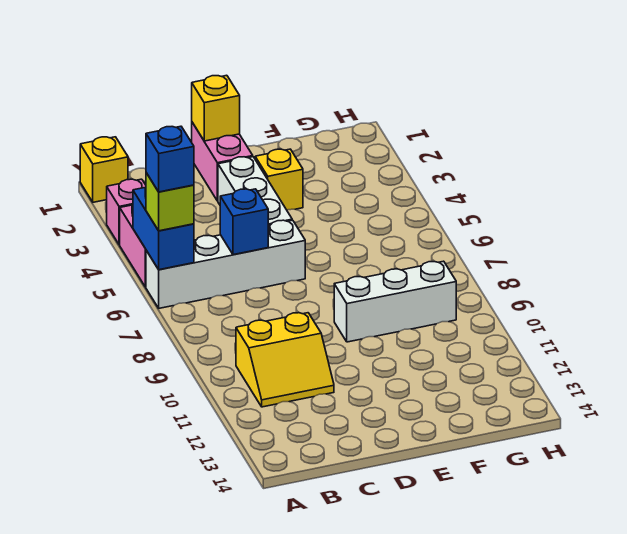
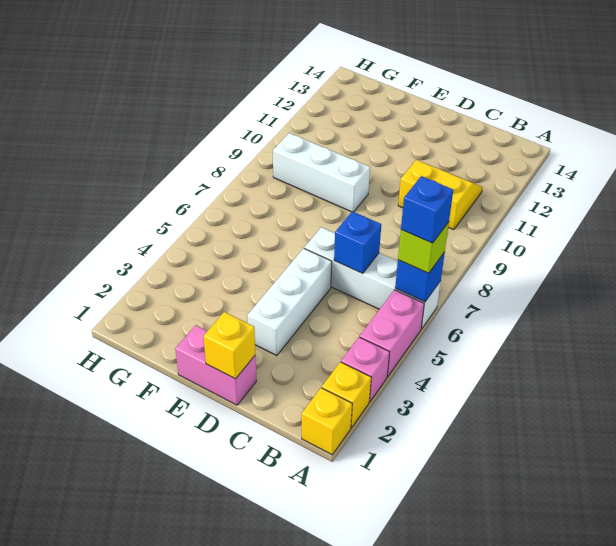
blue 1x2 brick [133,187,194,270] -> blue 1x1 brick [395,252,445,302]
pink 1x2 brick [192,122,253,201] -> pink 1x2 brick turned to [175,325,256,405]
yellow 1x1 brick [255,149,303,210] -> yellow 1x1 brick moved to [322,362,371,428]

